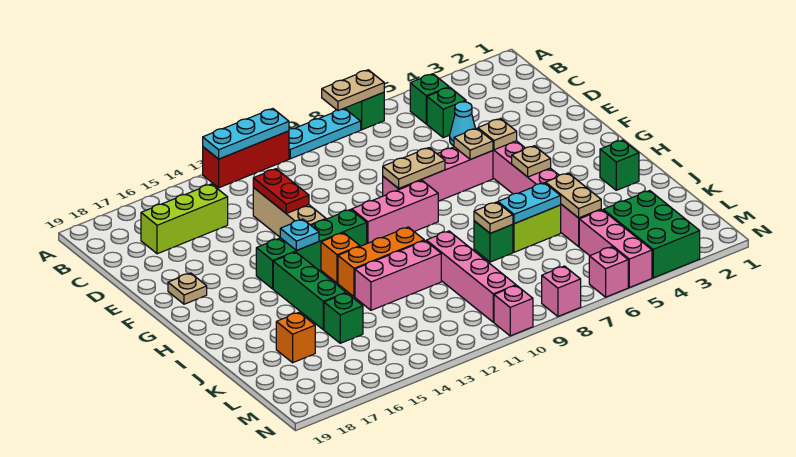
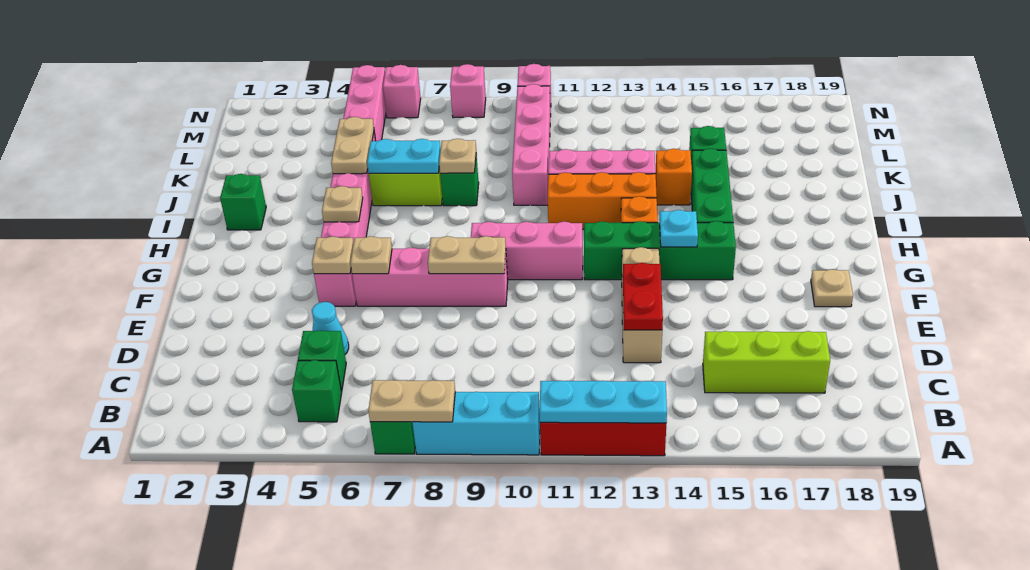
cyan 1x3 plate [289,108,361,159] -> cyan 1x3 brick [412,392,540,455]
orange 1x1 brick [276,312,315,363] -> orange 1x1 brick moved to [656,149,692,205]
green 2x3 brick [603,191,700,278] -> none

